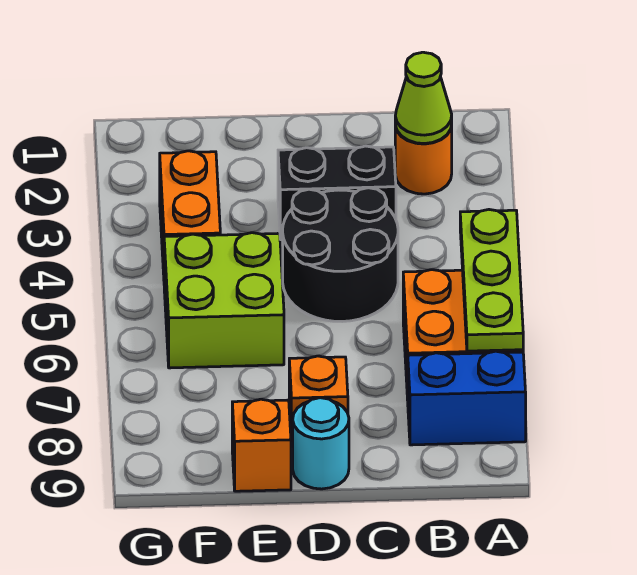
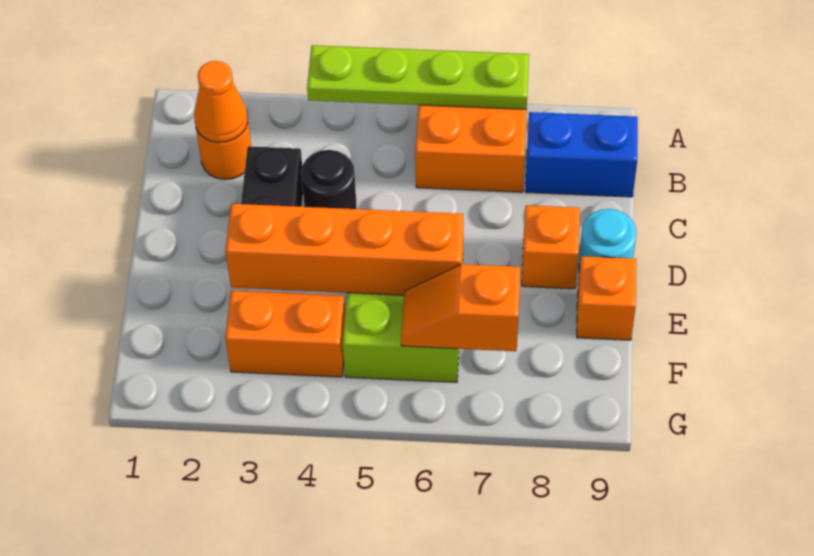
lime 1x3 plate [460,210,523,351] -> lime 1x4 plate [307,45,529,109]
blue 1x2 brick [408,351,526,445] -> blue 1x2 brick turned to [525,112,638,197]
lime 1x1 cone [395,52,452,144] -> orange 1x1 cone [194,61,248,142]
black 2x2 round brick [283,188,398,322] -> black 1x1 round brick [301,150,357,209]
none -> orange 1x4 brick [225,204,463,295]
none -> orange 1x2 slope [401,264,521,351]

